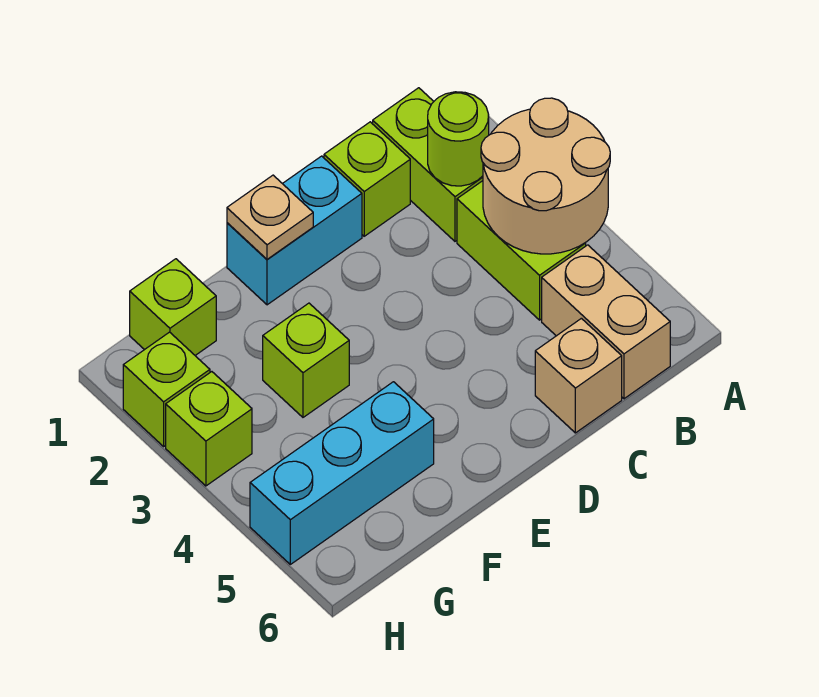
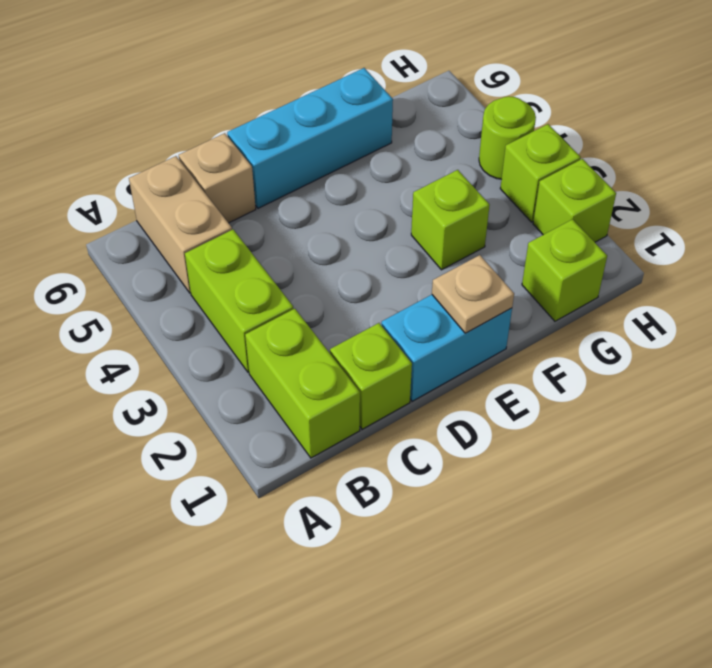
tan 2x2 round brick [481,98,610,254] -> none
lime 1x1 round brick [428,92,489,186] -> lime 1x1 round brick moved to [479,96,536,179]
cyan 1x3 brick [250,382,434,564] -> cyan 1x3 brick moved to [227,68,393,208]

